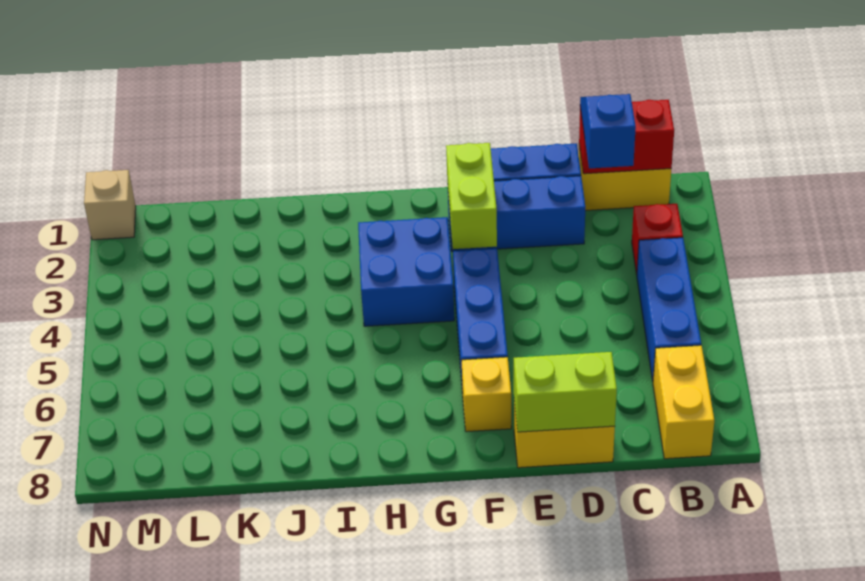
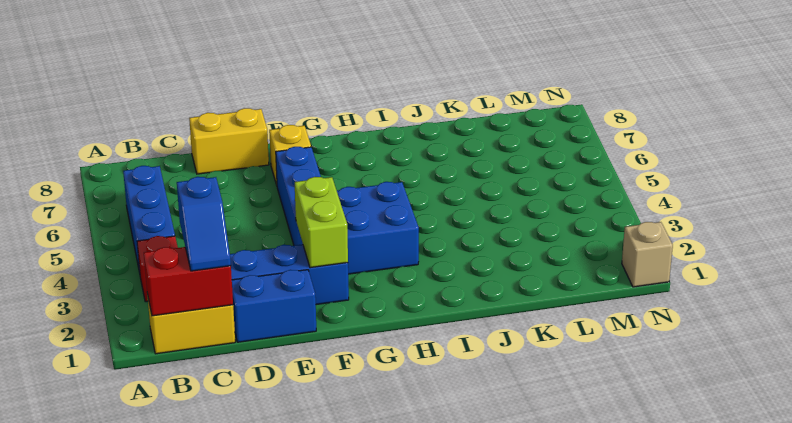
yellow 1x2 brick [653,345,714,459] -> none
lime 1x2 brick [514,352,617,432] -> none

